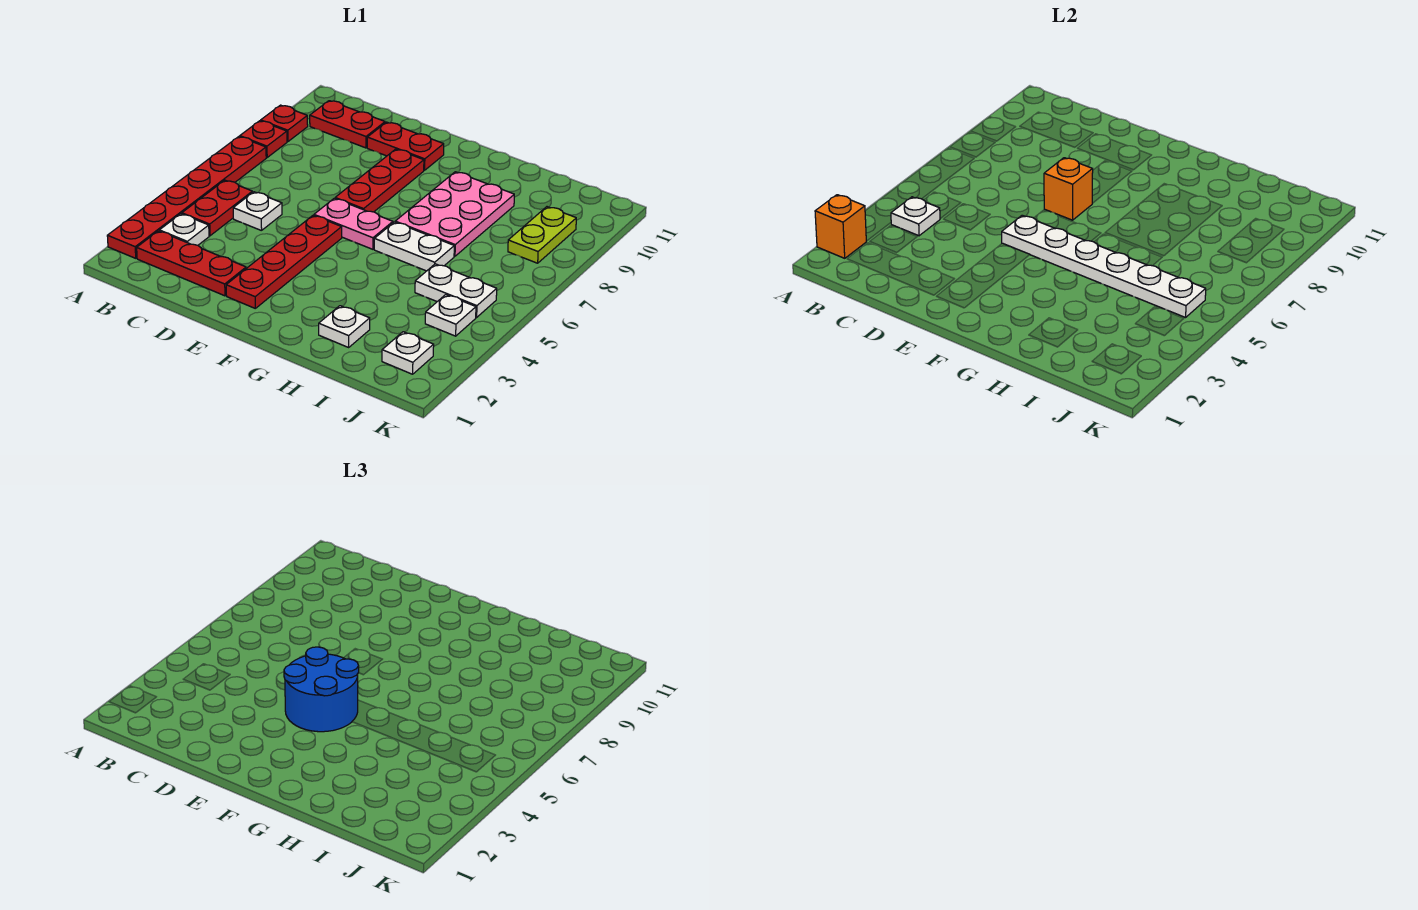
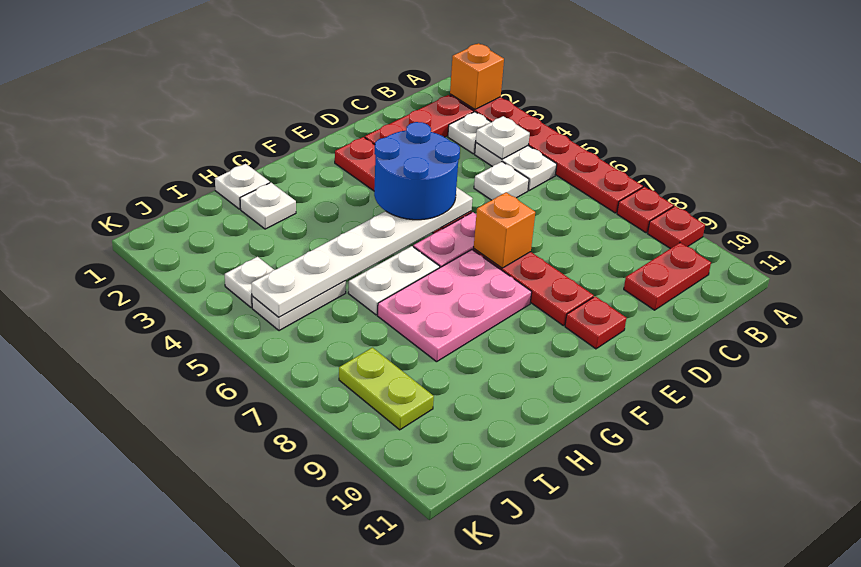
red 1x2 plate [182,180,252,236] -> white 1x2 plate [475,143,557,191]
red 1x2 plate [367,122,444,170] -> red 1x1 plate [565,296,626,349]
pink 2x3 plate [395,172,514,256] -> pink 2x3 plate turned to [377,250,532,362]
white 1x1 plate [382,332,434,374] -> white 1x1 plate moved to [215,164,270,209]

